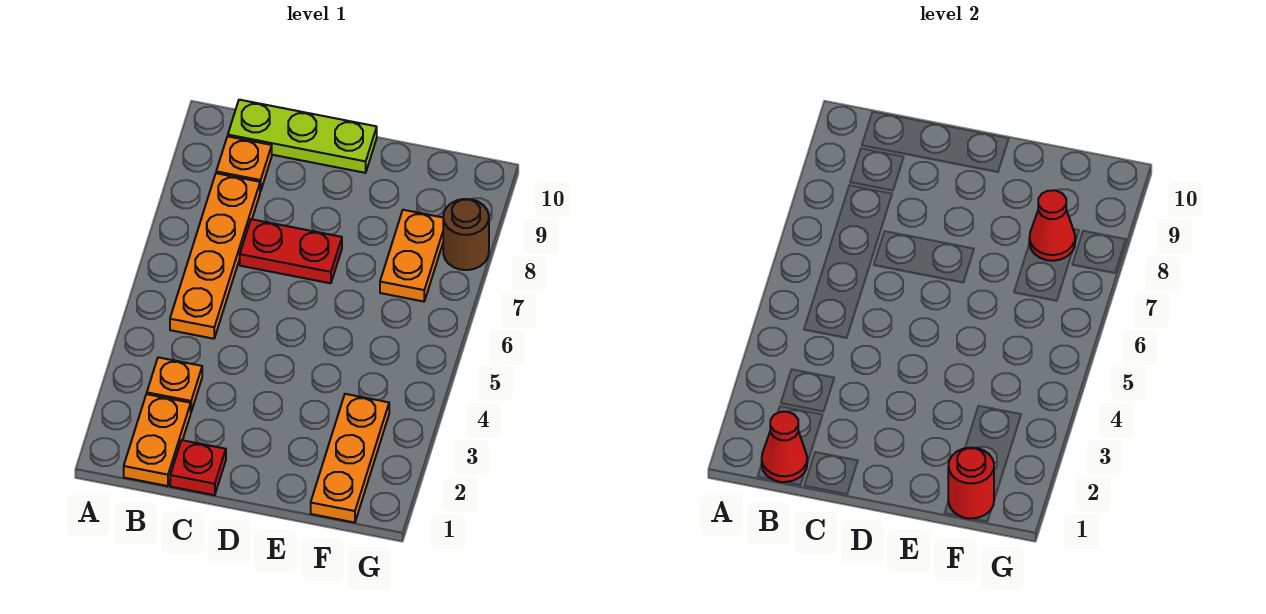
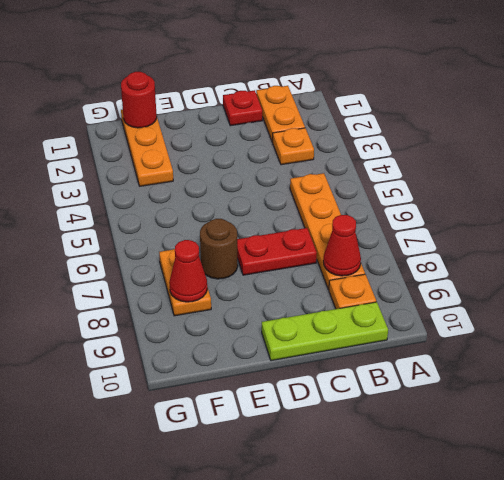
red 1x1 cone [762,412,807,482] -> red 1x1 cone moved to [323,215,361,276]
brown 1x1 round brick [443,199,489,270] -> brown 1x1 round brick moved to [200,219,238,279]

